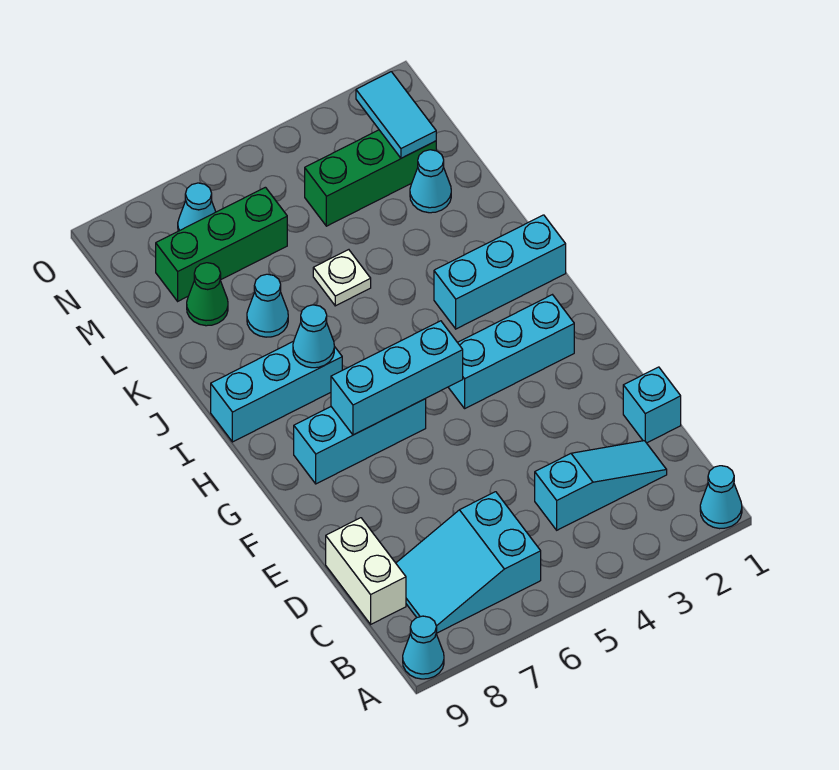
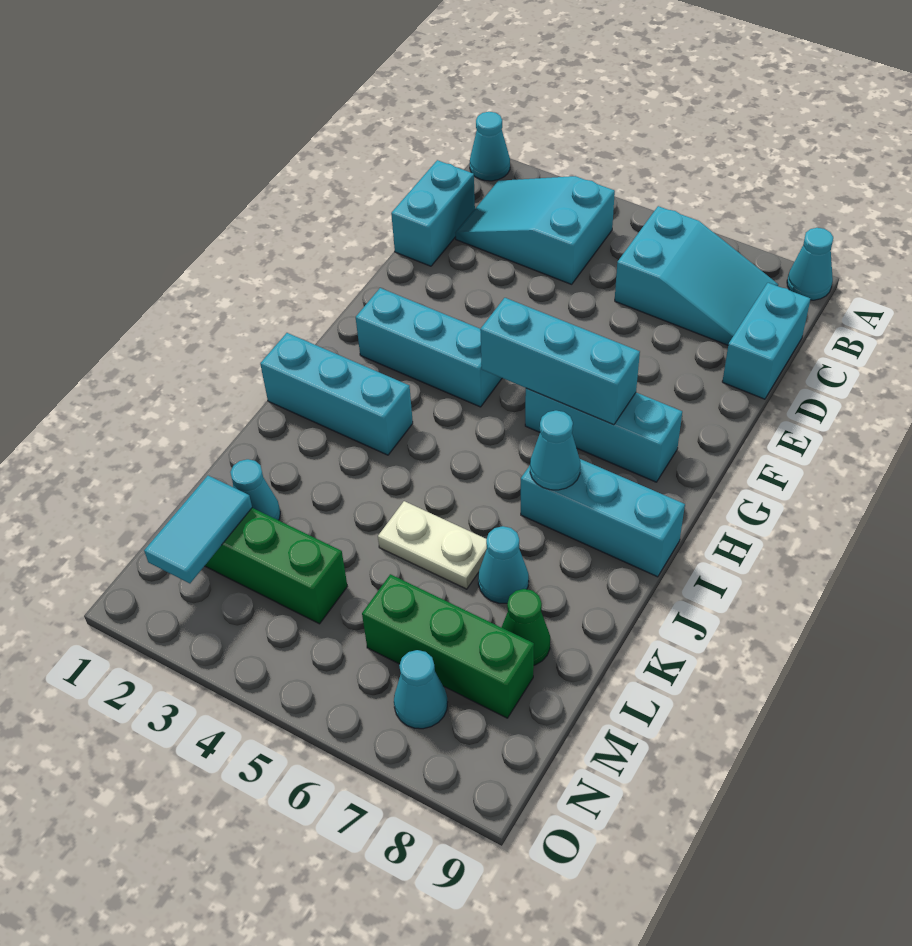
cyan 1x3 slope [535,441,667,530] -> cyan 2x3 slope [455,176,615,284]
white 1x2 brick [326,518,406,624] -> cyan 1x2 brick [722,283,810,399]
cyan 1x1 brick [623,367,681,443] -> cyan 1x2 brick [391,160,475,266]
white 1x1 plate [313,250,371,306] -> white 1x2 plate [378,501,487,589]

